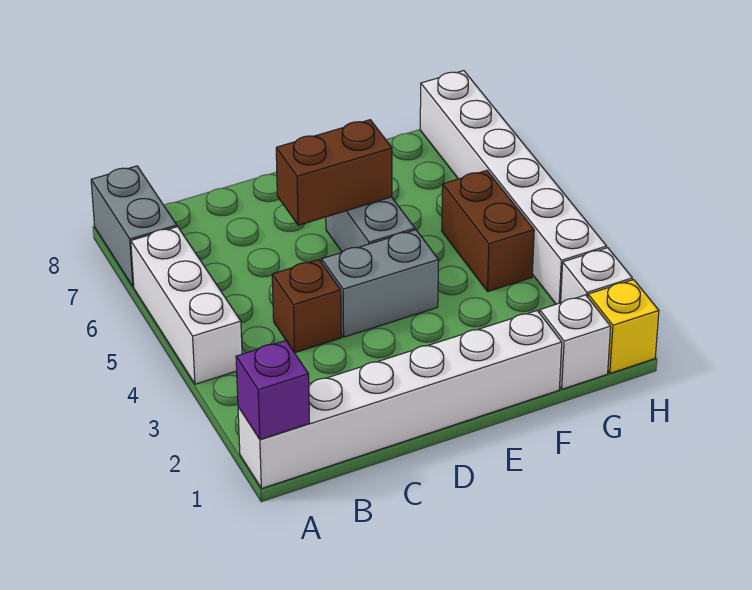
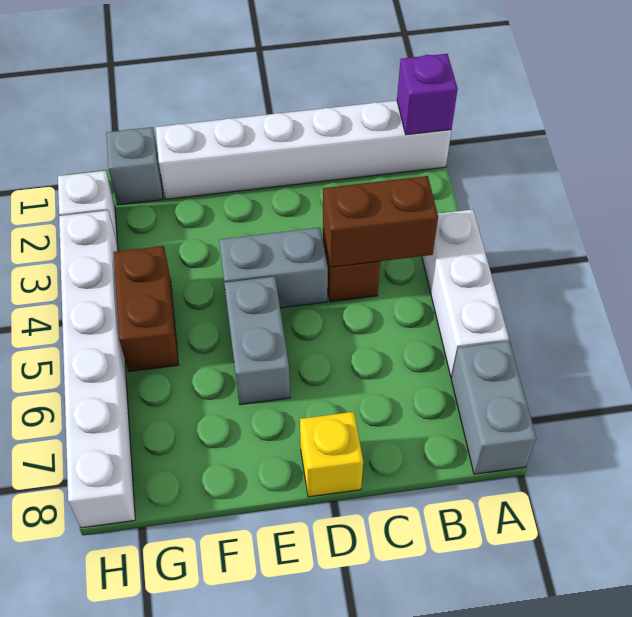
brown 1x2 brick [276,120,392,225] -> brown 1x2 brick moved to [323,176,438,267]
white 1x1 brick [540,295,611,389] -> grey 1x1 brick [106,127,163,205]
yellow 1x1 brick [588,280,659,373] -> yellow 1x1 brick moved to [300,412,363,497]

